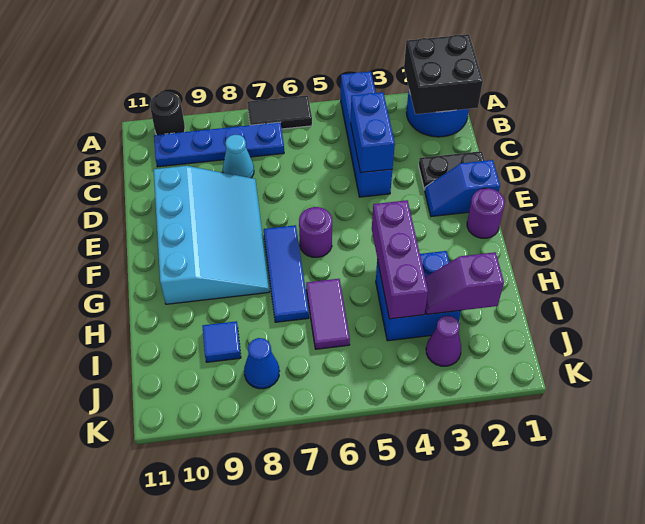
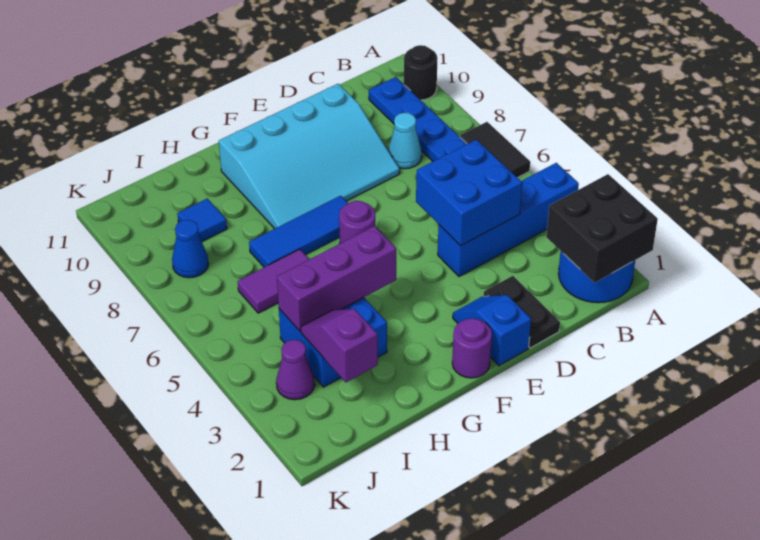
blue 1x2 brick [351,92,395,173] -> blue 2x2 brick [416,140,522,246]

